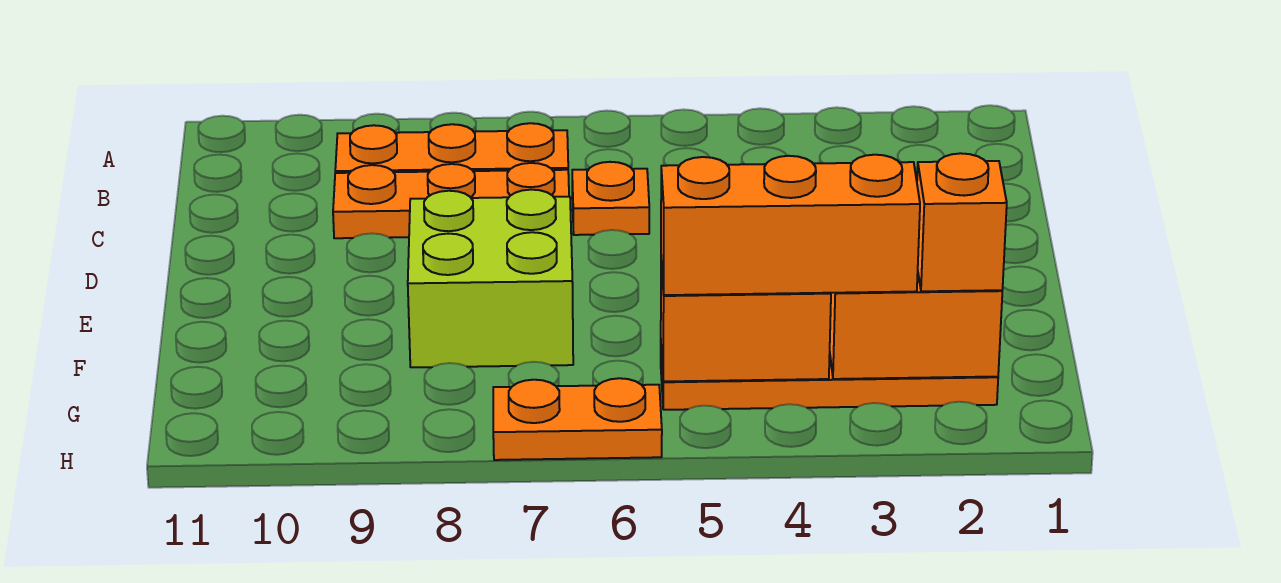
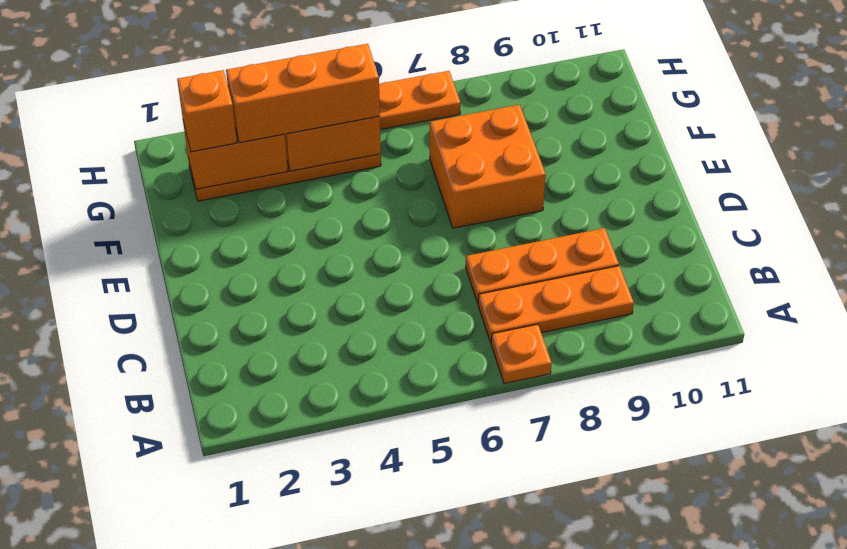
orange 1x1 plate [572,162,649,235] -> orange 1x1 plate moved to [491,324,552,384]
lime 2x2 brick [408,190,573,367] -> orange 2x2 brick [430,105,546,228]

